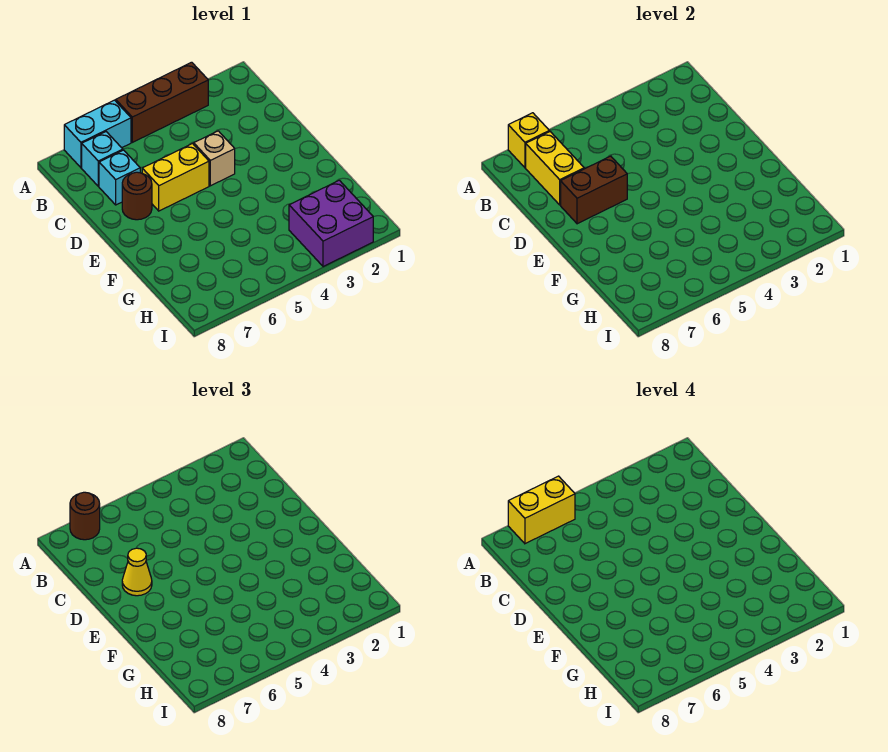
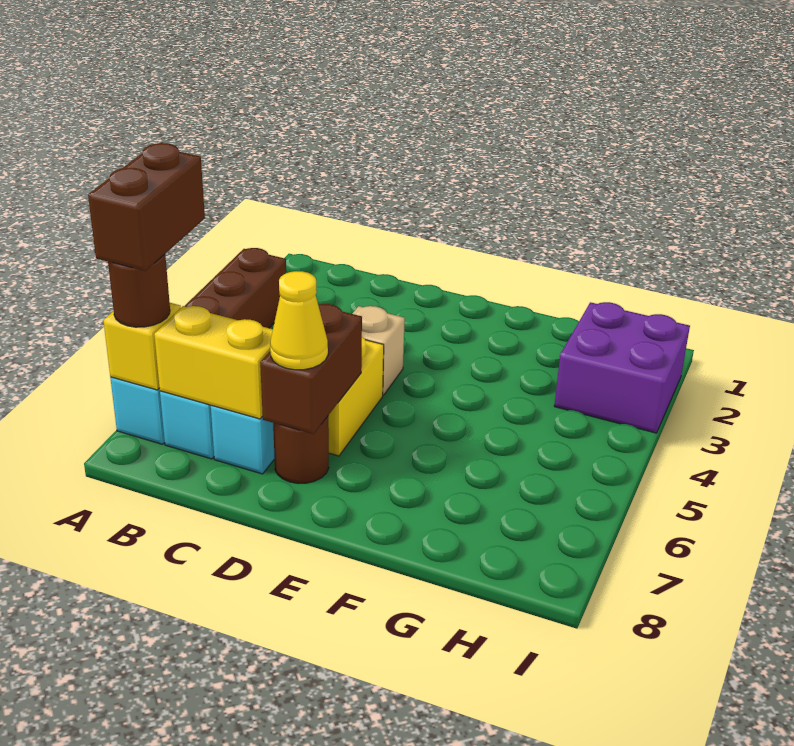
yellow 1x2 brick [508,476,575,544] -> brown 1x2 brick [88,143,205,271]

